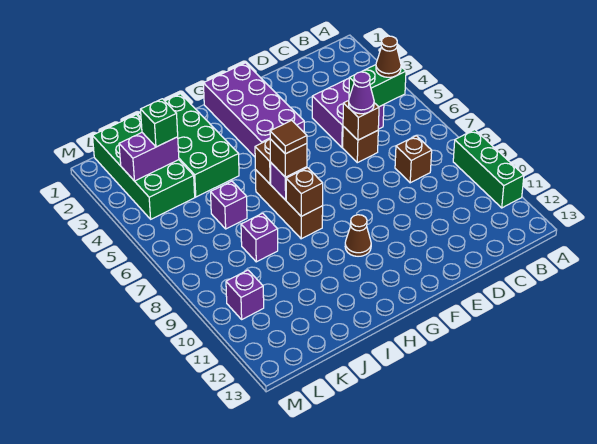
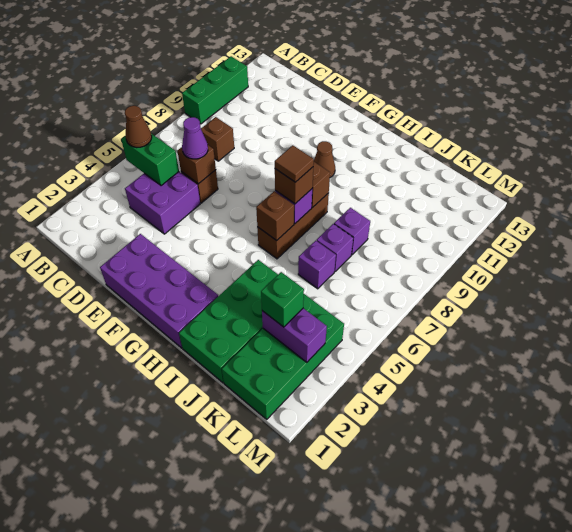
purple 2x4 brick [203,63,304,157] -> purple 2x4 brick turned to [100,234,218,348]
purple 1x1 brick [226,270,264,319] -> purple 1x1 brick moved to [317,224,353,271]

